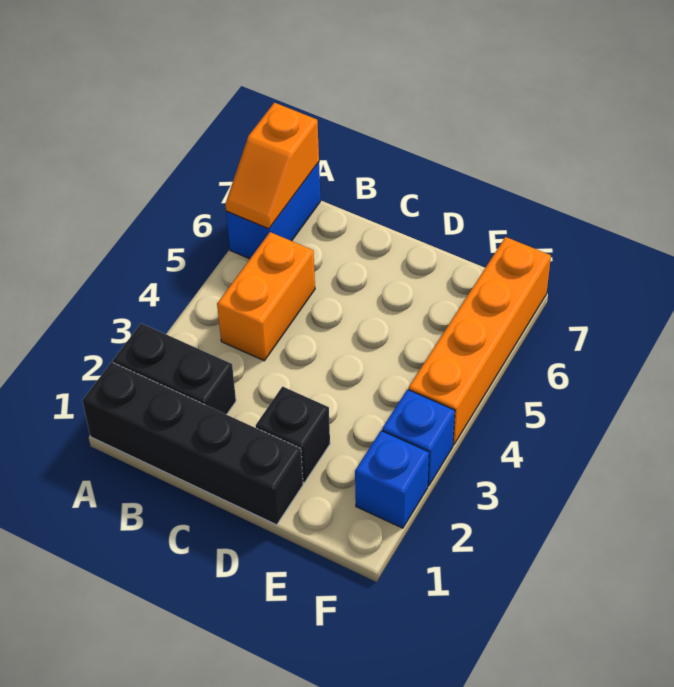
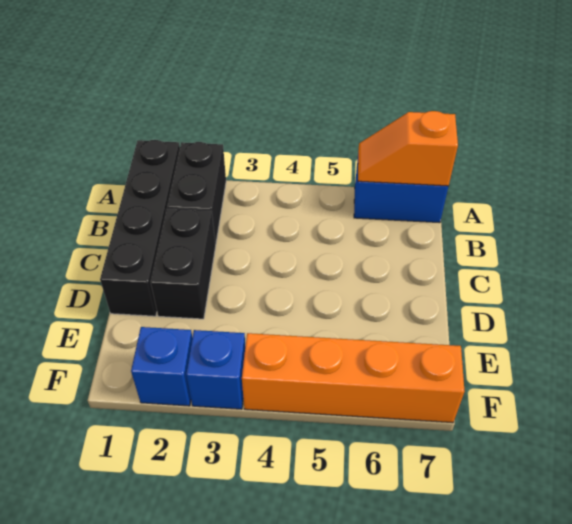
orange 1x2 brick [217,232,315,361] -> none
black 1x1 brick [256,387,330,483] -> black 1x2 brick [151,208,216,319]

